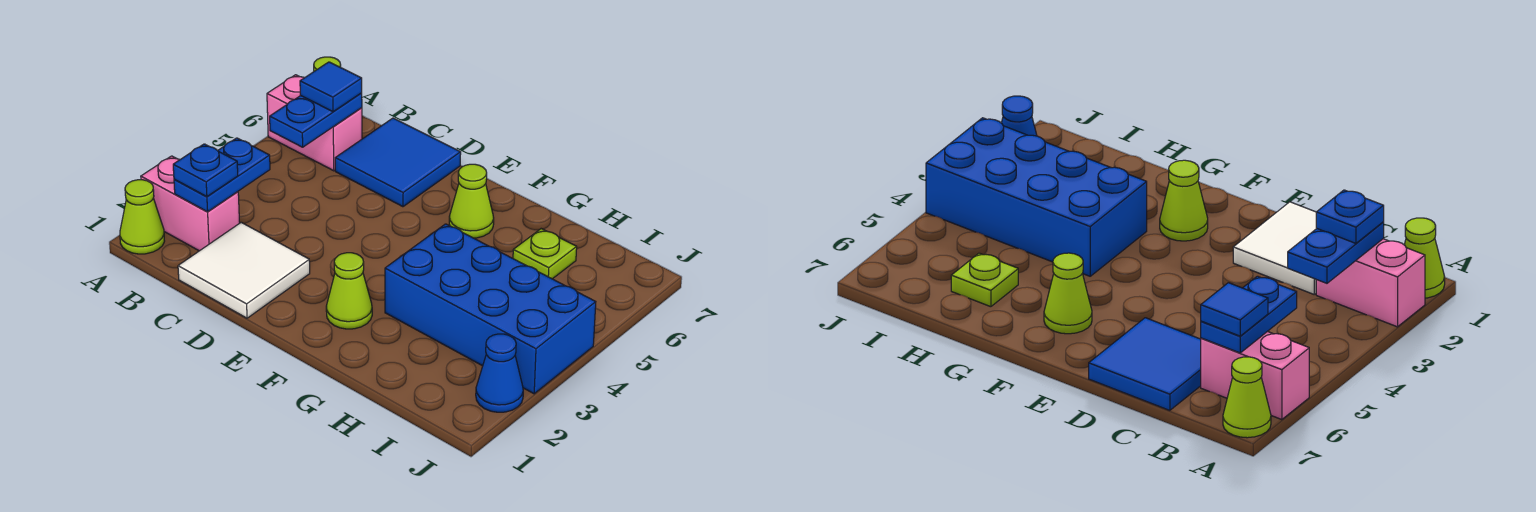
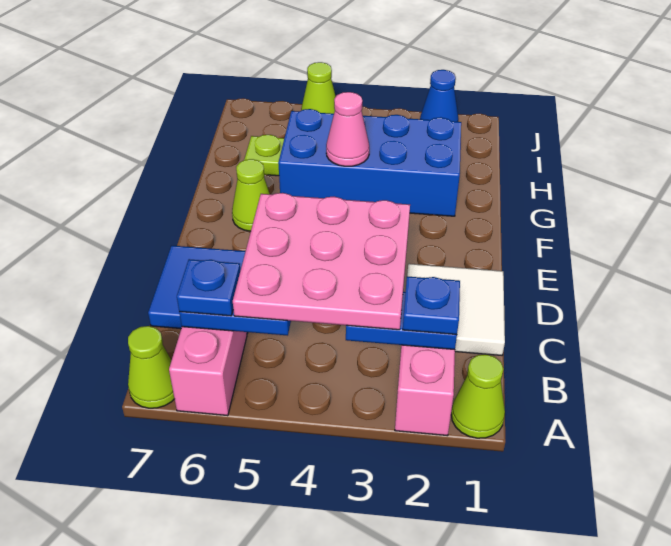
none -> pink 3x3 plate [233,193,410,330]
blue 1x1 tile [300,62,362,112] -> blue 1x1 plate [177,259,241,316]
lime 1x1 cone [326,253,372,329] -> lime 1x1 cone moved to [301,62,336,114]
blue 2x4 brick [385,224,596,394] -> blue 2x4 brick turned to [278,109,461,216]
none -> pink 1x1 cone [326,92,369,166]

